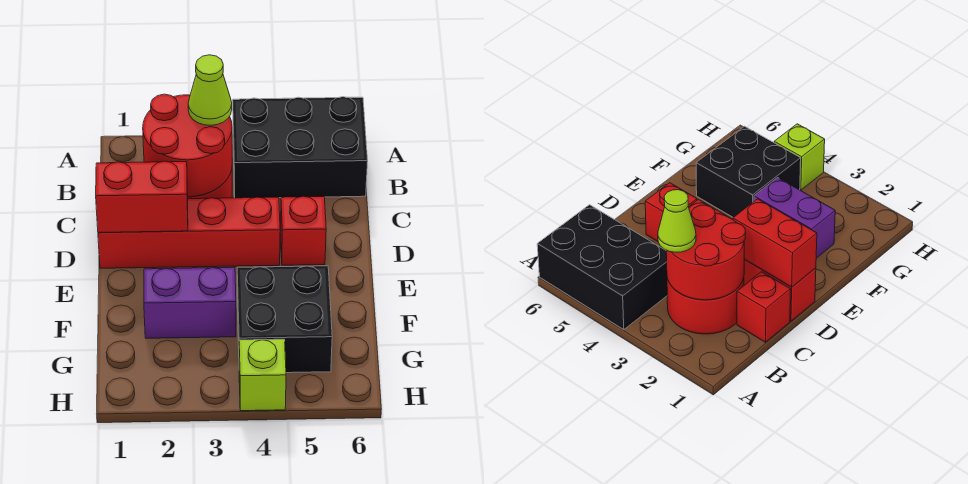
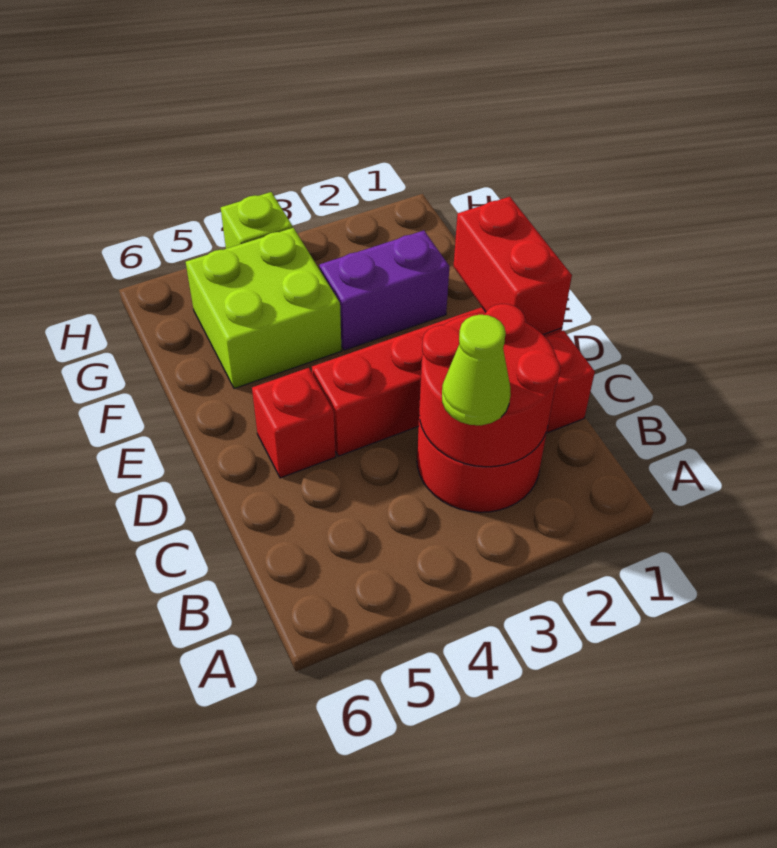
black 2x3 brick [233,97,368,198] -> none
red 1x2 brick [96,161,188,233] -> red 1x2 brick turned to [454,197,572,335]
black 2x2 brick [237,266,332,373] -> lime 2x2 brick [186,228,341,389]

